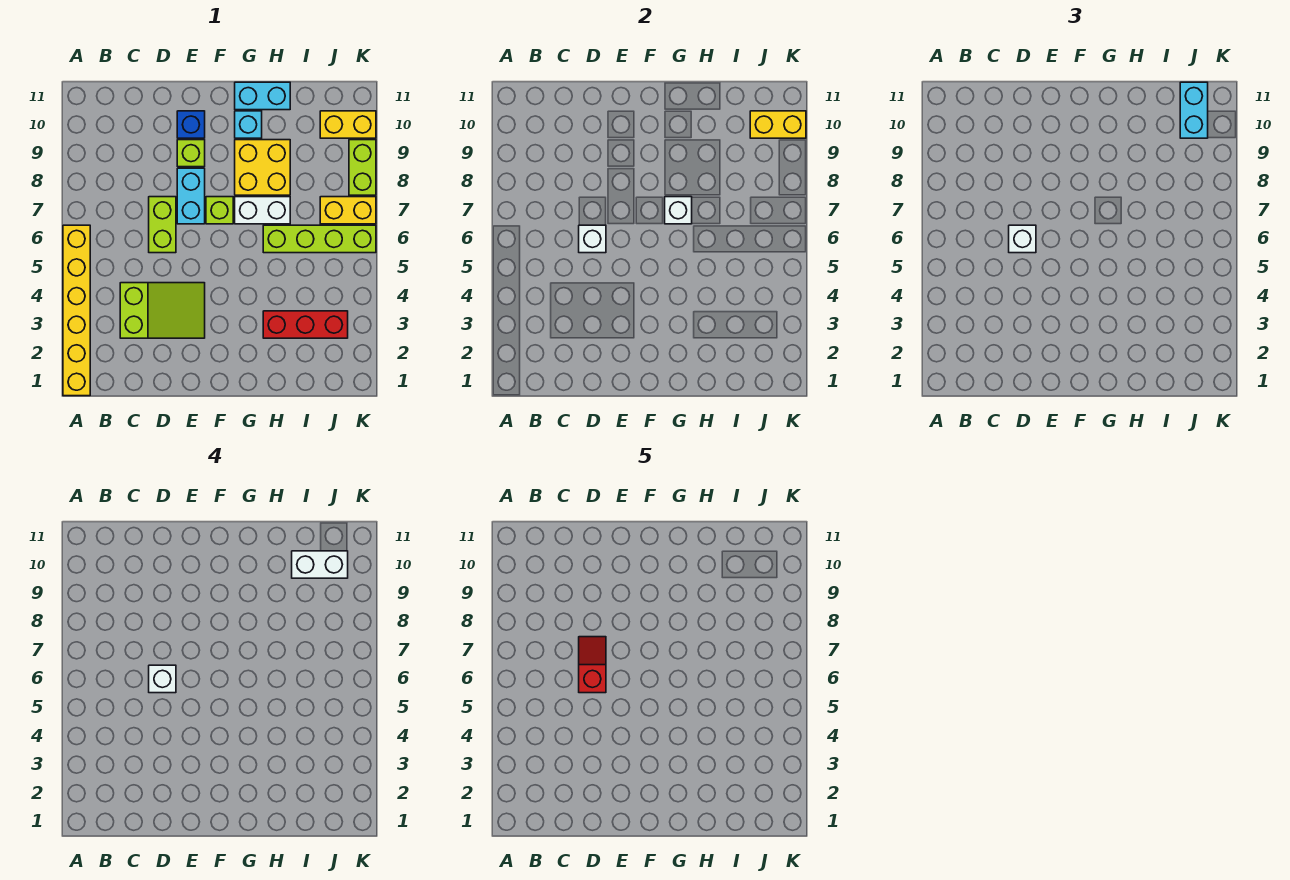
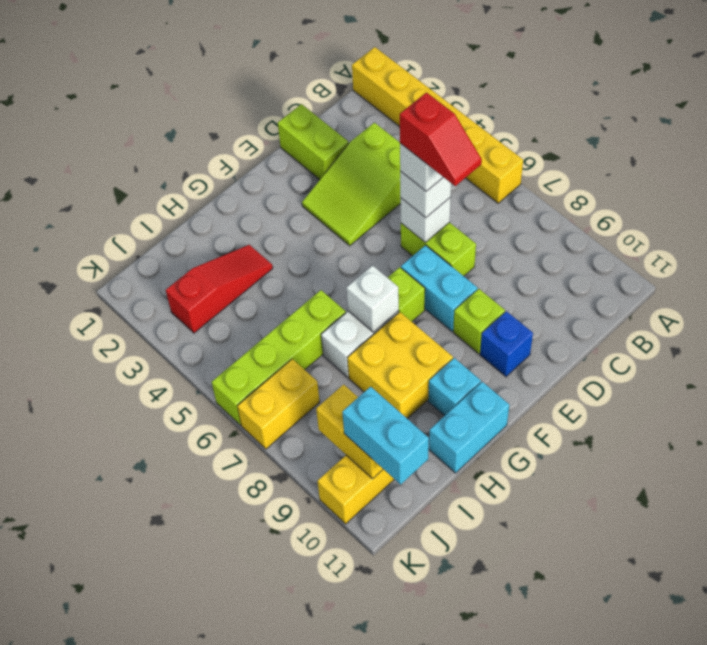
red 1x3 brick [263,311,348,338] -> red 1x3 slope [166,245,273,333]
white 1x2 brick [292,551,348,578] -> none
yellow 1x2 brick [750,111,806,138] -> yellow 1x2 brick turned to [316,384,383,479]
lime 1x2 brick [349,140,376,195] -> lime 1x2 brick moved to [278,104,349,180]

